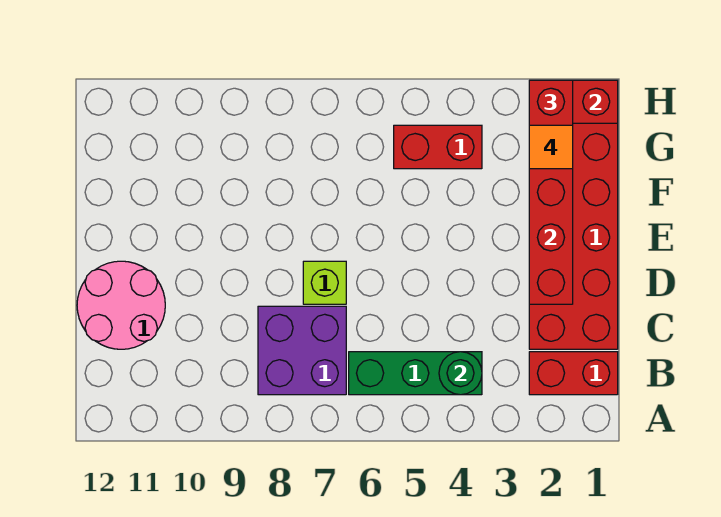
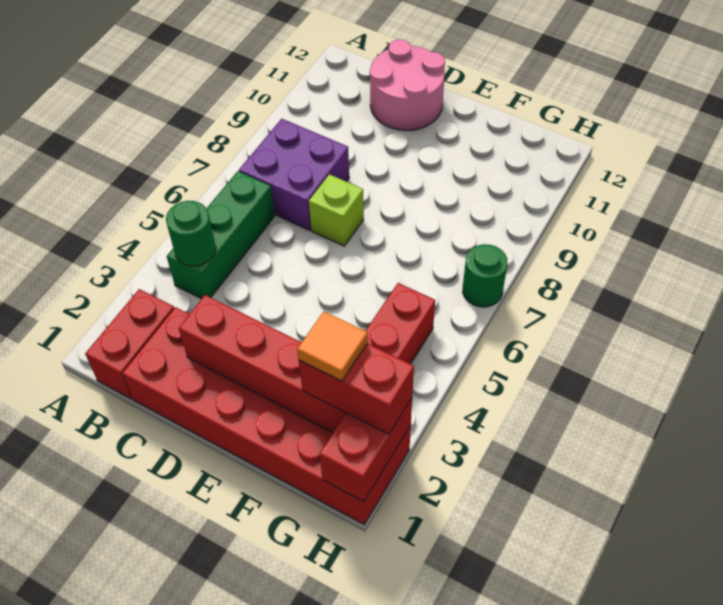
none -> green 1x1 round brick [463,244,508,307]

